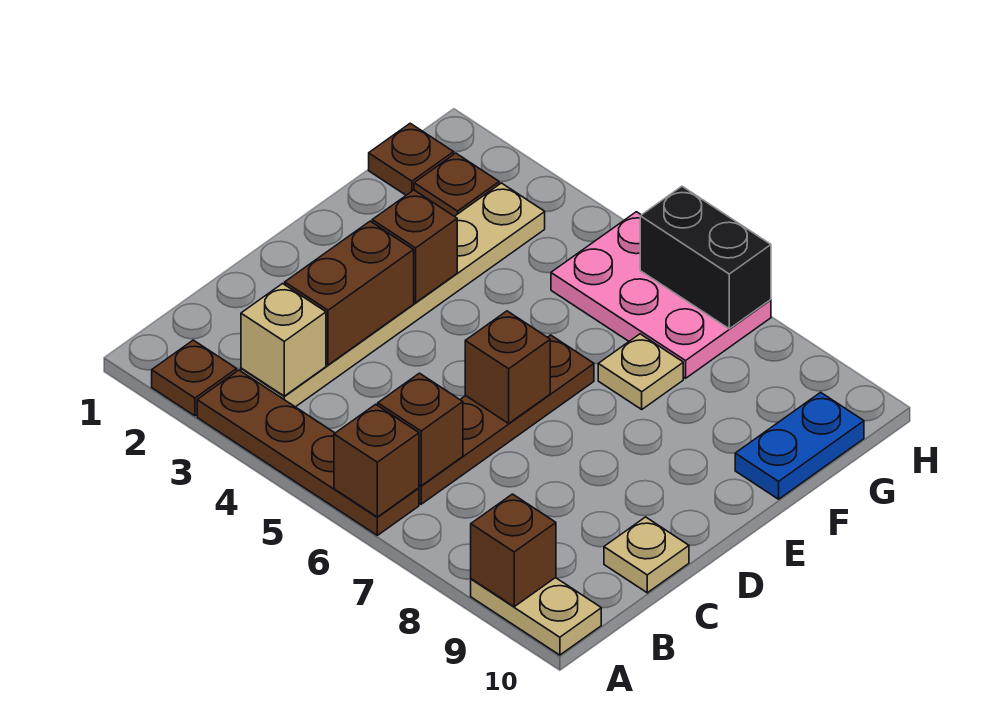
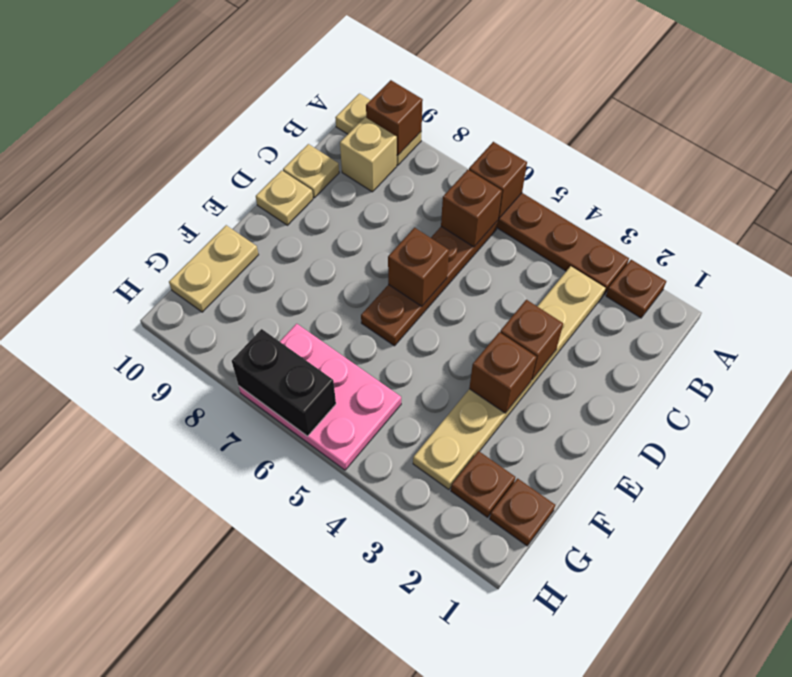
tan 1x1 brick [241,284,326,396] -> tan 1x1 brick moved to [340,117,397,192]
brown 1x2 brick [285,221,414,365] -> brown 1x1 brick [500,300,563,380]
tan 1x1 plate [598,334,683,409] -> tan 1x1 plate moved to [256,170,313,225]
blue 1x2 plate [735,392,864,499] -> tan 1x2 plate [169,225,258,312]

